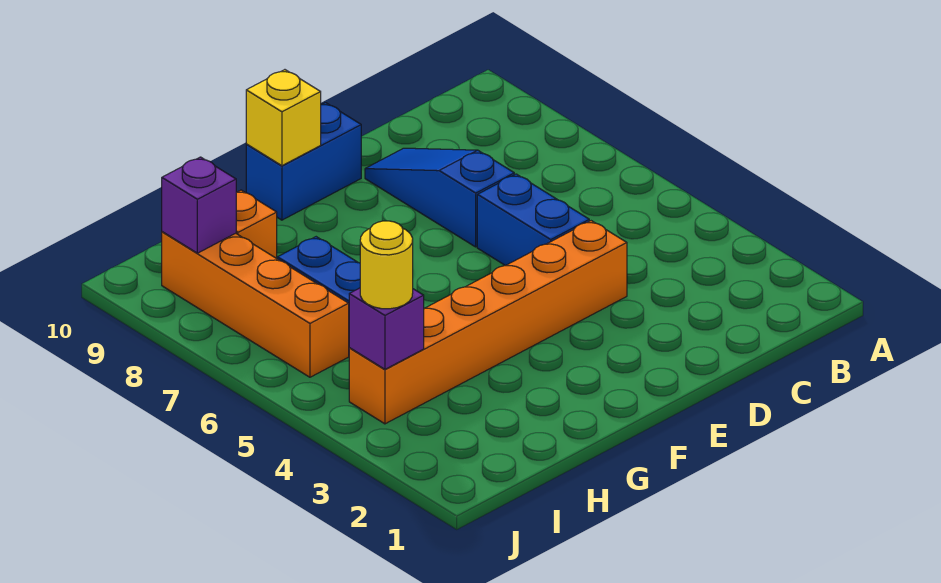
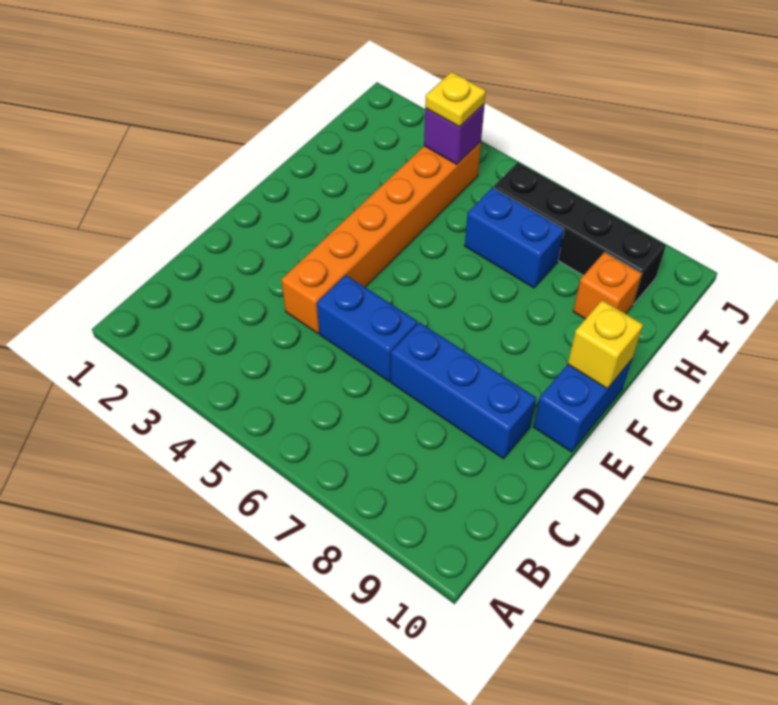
blue 1x3 slope [365,148,514,247] -> blue 1x3 brick [391,322,536,459]
yellow 1x1 round brick [360,221,413,309] -> yellow 1x1 plate [425,72,486,127]
orange 1x4 brick [162,232,349,377] -> black 1x4 brick [494,162,666,304]
purple 1x1 brick [162,157,236,253] -> none

